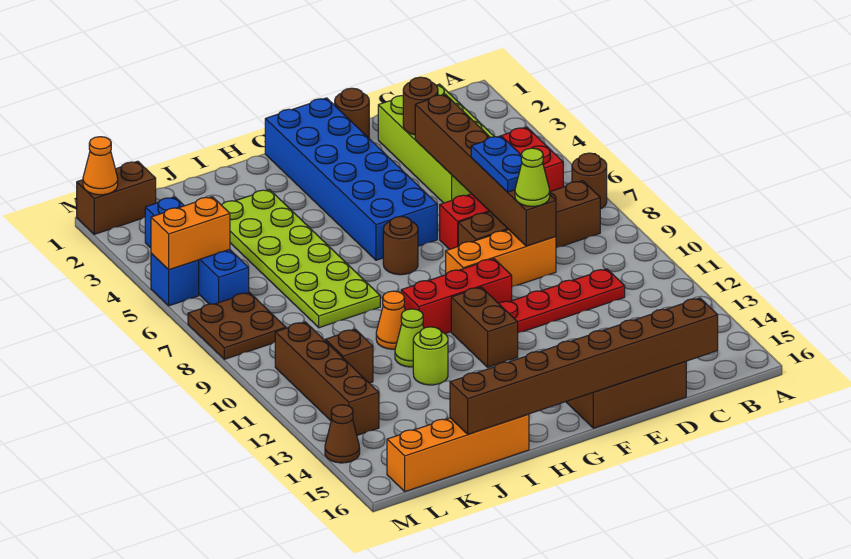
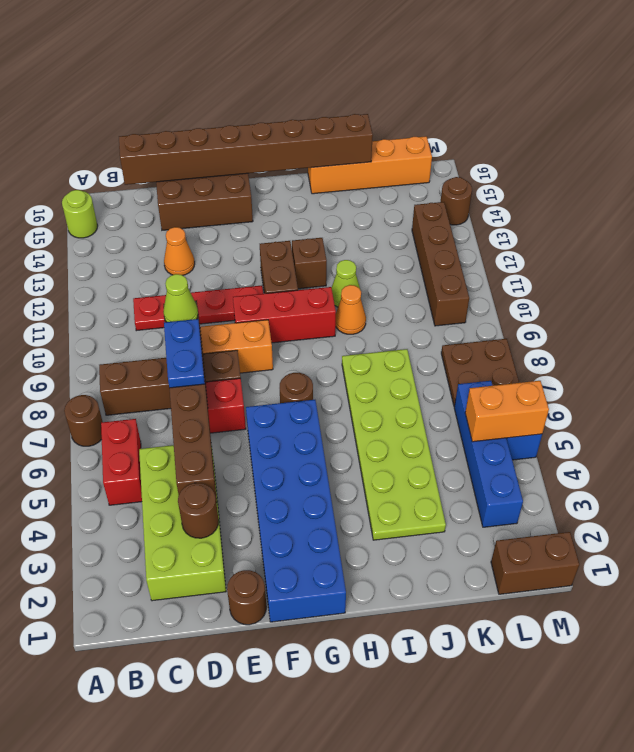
lime 1x1 round brick [413,327,448,385] -> lime 1x1 round brick moved to [62,190,98,238]
brown 1x1 brick [325,329,373,383] -> brown 1x1 brick moved to [292,238,327,289]
orange 1x1 cone [83,137,118,195] -> orange 1x1 cone moved to [164,227,195,275]
brown 1x1 cone [325,405,360,463] -> brown 1x1 round brick [441,177,472,225]

